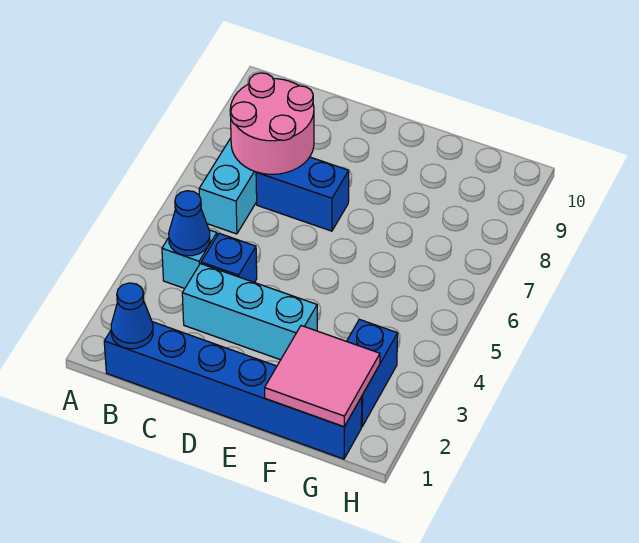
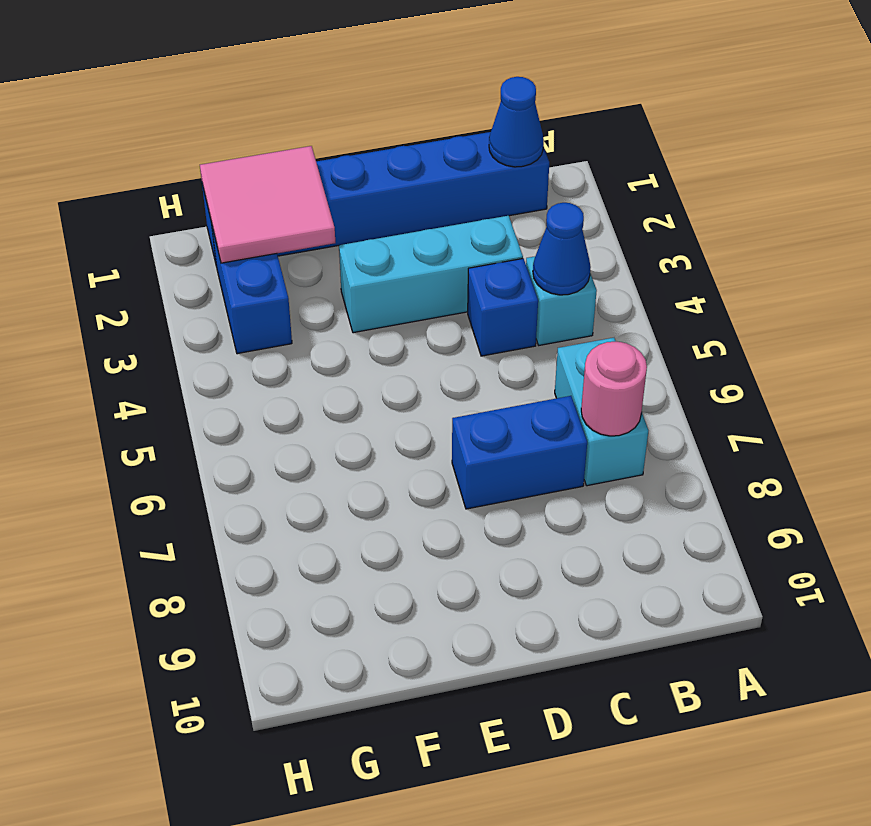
pink 2x2 round brick [230,73,314,174] -> pink 1x1 round brick [581,342,647,436]

